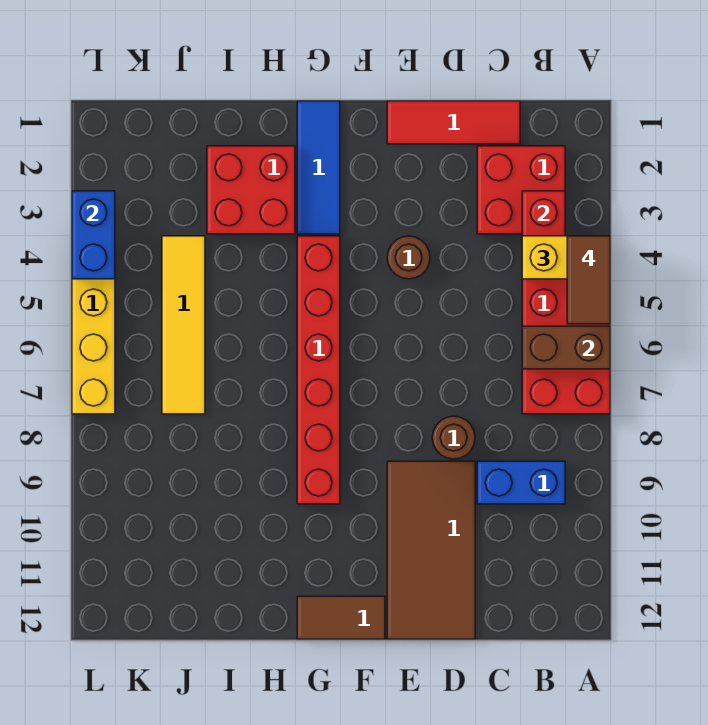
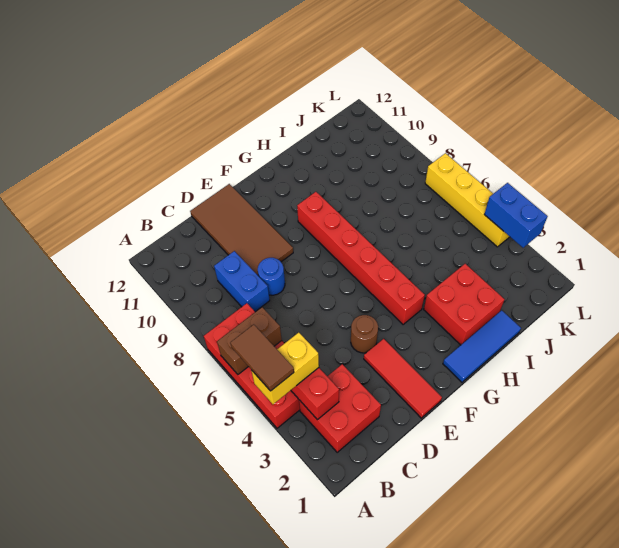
blue 1x2 brick [477,461,565,504] -> blue 1x2 brick turned to [214,251,270,312]
red 1x3 tile [387,101,520,144] -> red 1x3 tile turned to [364,339,442,418]
brown 1x1 round brick [432,416,475,459] -> blue 1x1 round brick [258,258,285,295]
brown 1x2 tile [297,596,385,639] -> none
blue 1x3 tile [297,101,340,234] -> blue 1x3 tile turned to [443,310,521,382]
yellow 1x4 tile [162,236,205,414] -> none

